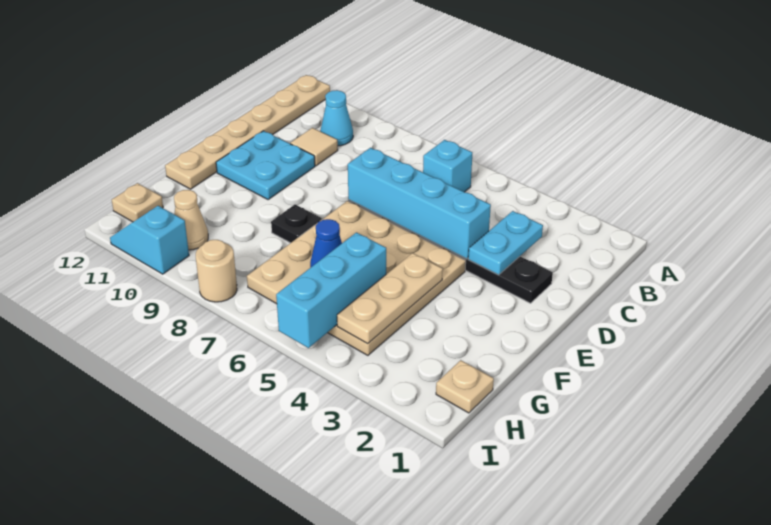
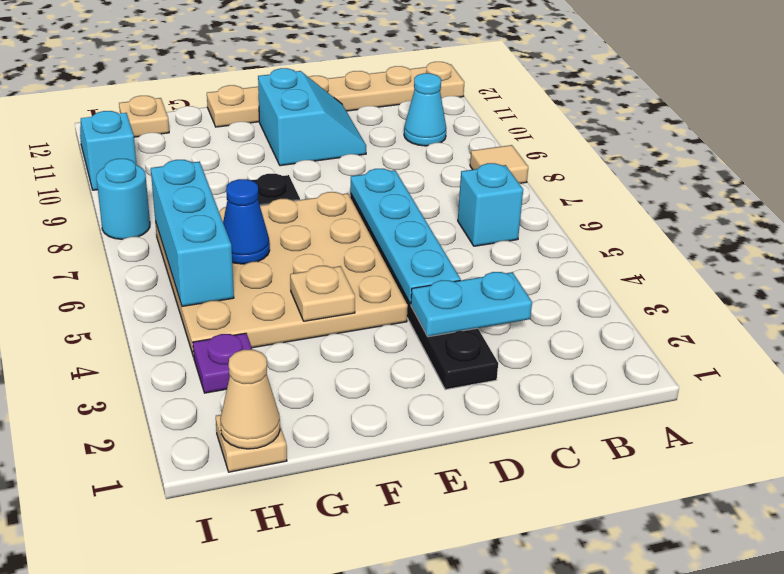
tan 1x1 tile [290,128,338,166] -> tan 1x1 tile moved to [470,145,528,183]
cyan 1x4 brick [348,148,491,259] -> cyan 1x4 plate [350,169,461,304]
cyan 2x2 plate [216,131,315,199] -> cyan 2x2 slope [258,68,366,166]
tan 1x3 plate [337,253,443,344] -> tan 1x1 plate [290,266,355,321]
cyan 1x3 brick [276,232,386,348] -> cyan 1x3 brick turned to [151,160,234,306]
none -> purple 1x1 plate [193,333,252,393]
tan 1x1 cone [174,190,208,250] -> tan 1x1 cone moved to [220,350,280,449]
tan 1x1 round brick [196,240,237,302] -> cyan 1x1 round brick [96,159,150,239]

